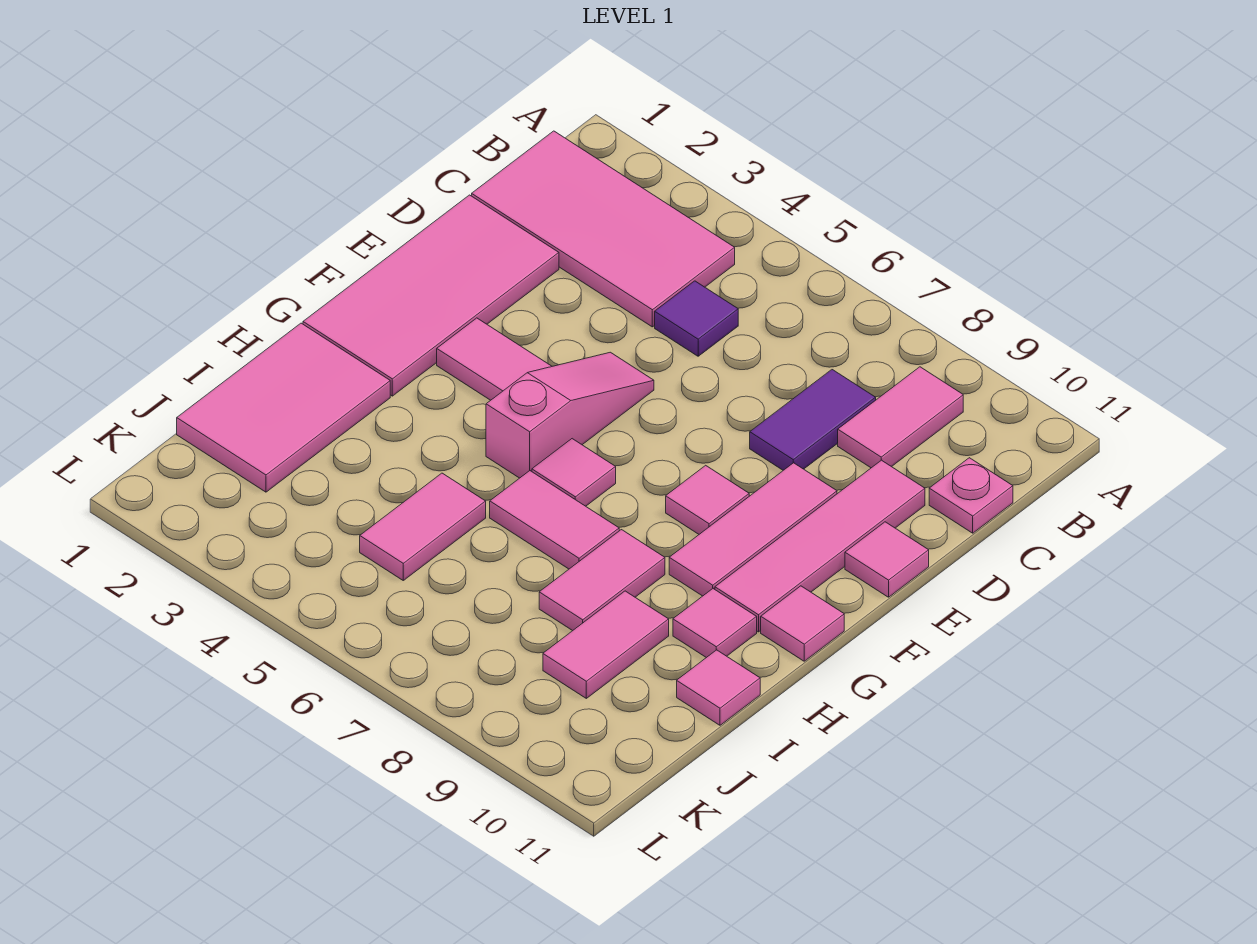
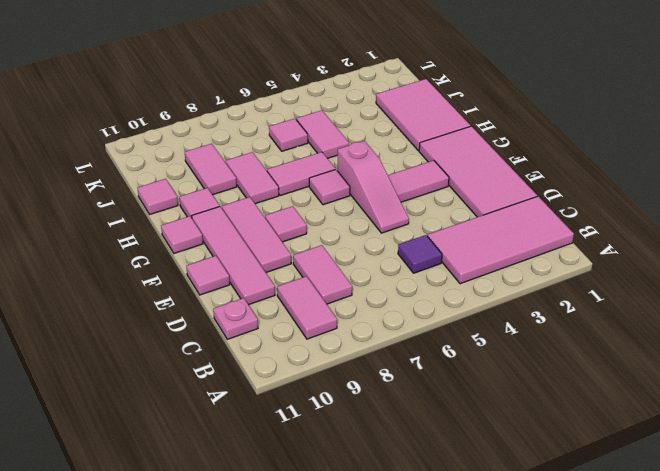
purple 1x2 tile [750,370,876,470] -> pink 1x2 tile [293,245,352,304]
none -> pink 1x1 tile [269,119,308,151]

